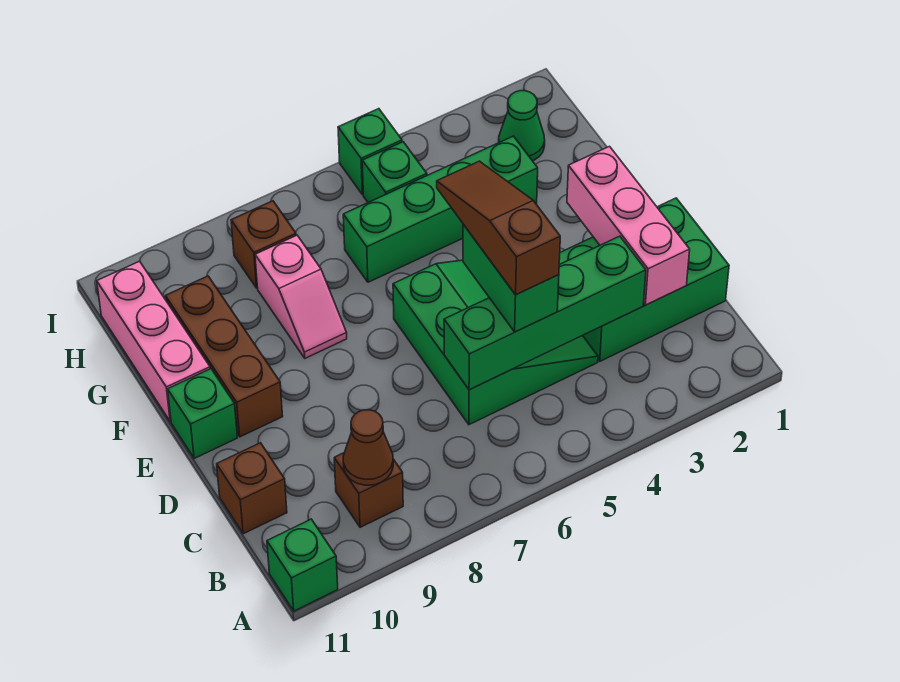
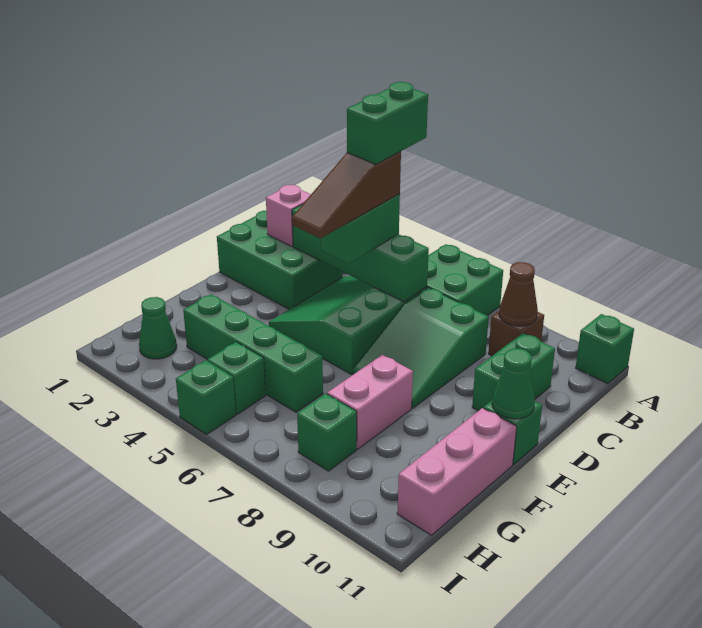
none -> green 2x2 brick [427,244,503,316]
none -> green 1x2 brick [347,82,428,164]
pink 1x3 brick [567,146,690,305] -> pink 1x1 brick [266,185,311,247]
none -> green 2x3 slope [353,288,489,408]
none -> green 1x2 brick [472,333,555,411]
brown 1x1 brick [217,443,287,534] -> none
brown 1x3 brick [165,276,283,437] -> none
none -> green 1x1 cone [492,349,535,419]
pink 1x2 slope [255,235,347,358] -> pink 1x2 brick [327,355,413,449]
brown 1x1 brick [231,201,296,288] -> green 1x1 brick [297,394,357,471]

